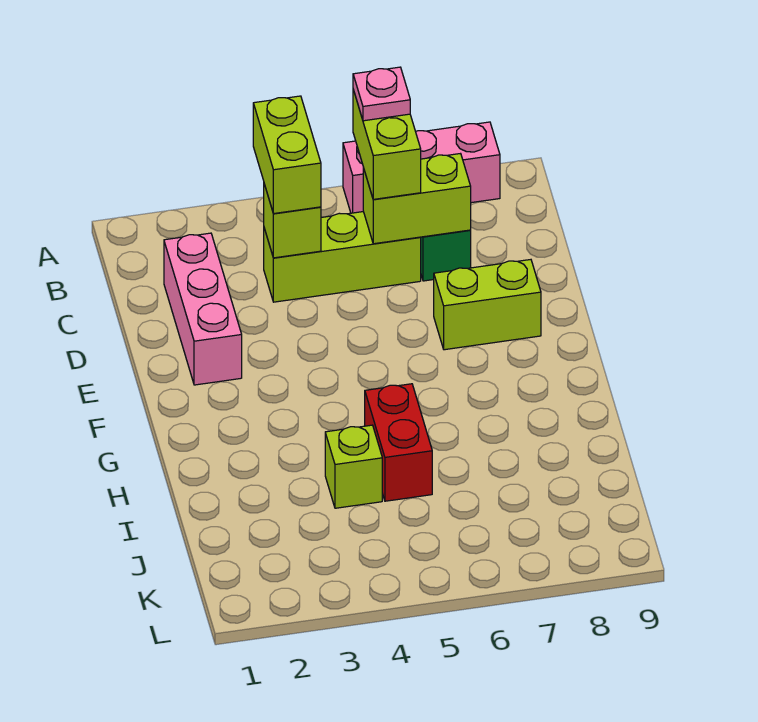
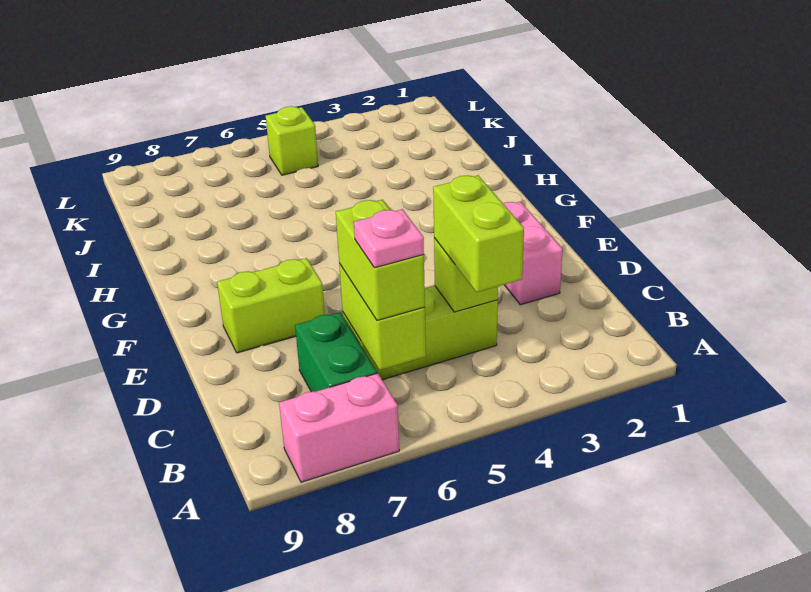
pink 1x3 brick [343,122,500,213] -> pink 1x2 brick [279,373,399,482]
pink 1x3 brick [164,233,242,385] -> pink 1x2 brick [503,202,563,305]
lime 1x2 brick [363,154,471,244] -> lime 1x2 brick turned to [339,264,426,370]
red 1x2 brick [365,384,432,501] -> none
lime 1x1 brick [325,425,382,508] -> lime 1x1 brick moved to [266,106,318,175]

